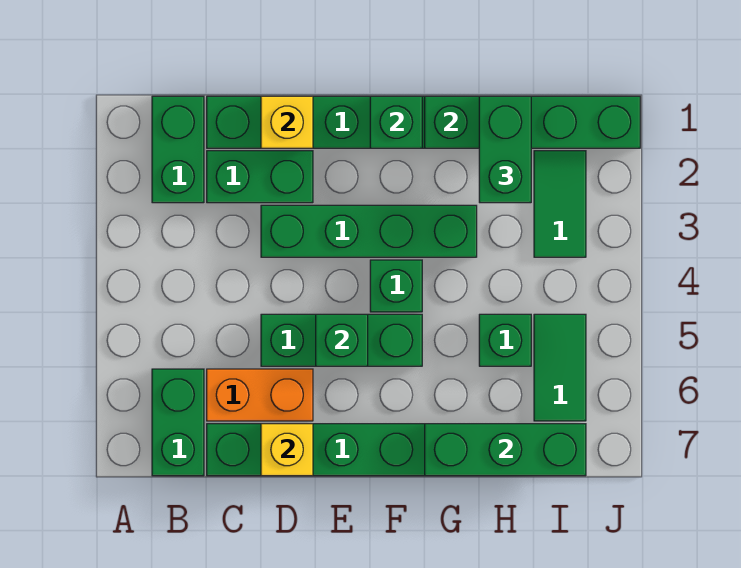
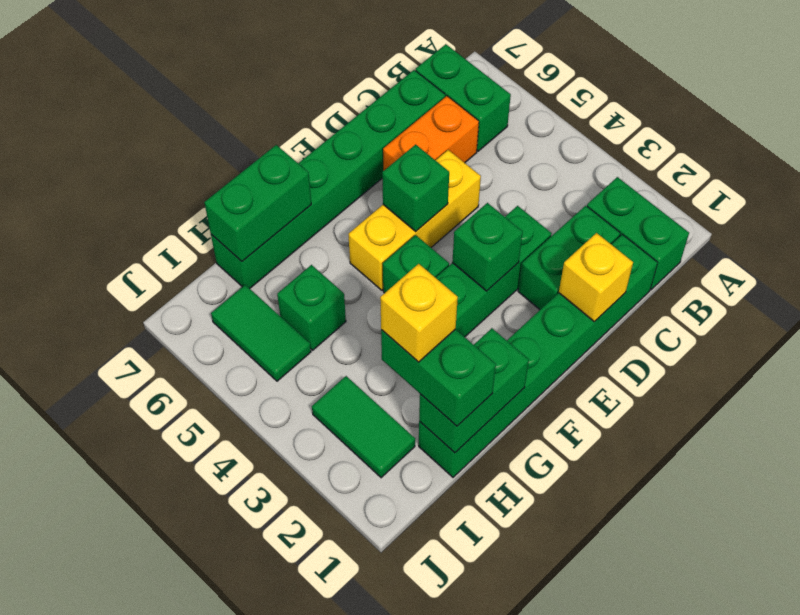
green 1x8 brick [207,96,640,148] -> green 1x6 brick [419,234,658,477]
green 1x3 brick [261,314,422,366] -> yellow 1x3 brick [348,150,481,290]
yellow 1x1 brick [261,424,313,476] -> yellow 1x1 brick moved to [380,264,458,362]
green 1x1 brick [370,96,422,148] -> green 1x1 brick moved to [452,203,523,291]
green 1x3 brick [425,424,586,476] -> green 1x2 brick [204,145,311,261]

